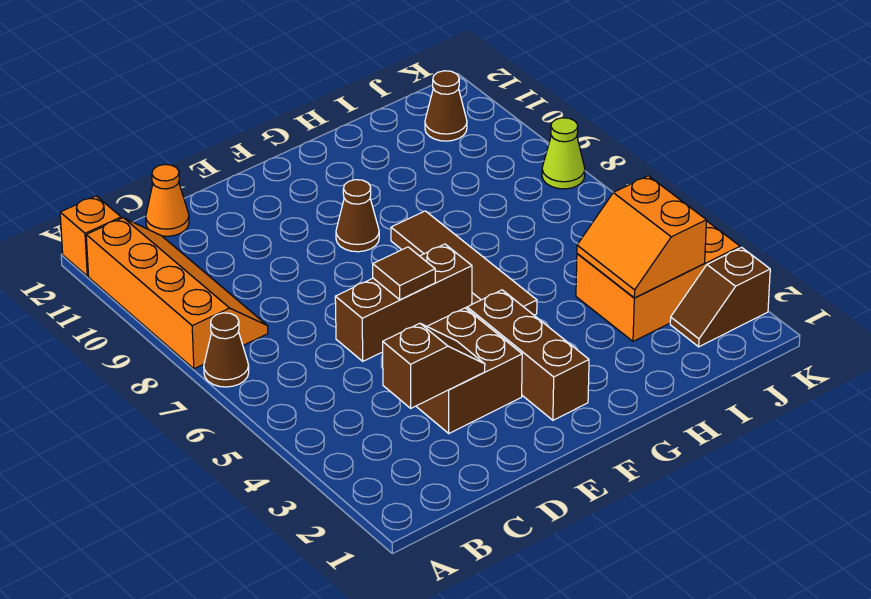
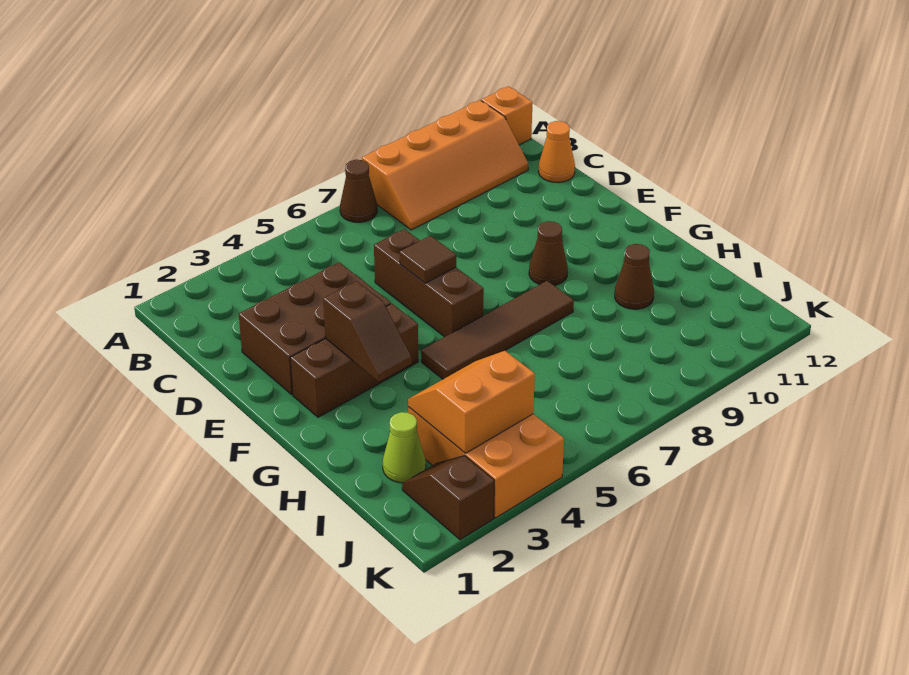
brown 1x2 slope [383,323,485,408] -> brown 1x2 slope moved to [323,281,412,382]
brown 2x2 brick [416,308,522,433] -> brown 2x3 brick [239,262,391,394]
brown 1x1 cone [425,71,467,141] -> brown 1x1 cone moved to [615,244,654,309]
lime 1x1 cone [542,118,585,189] -> lime 1x1 cone moved to [383,412,426,483]

